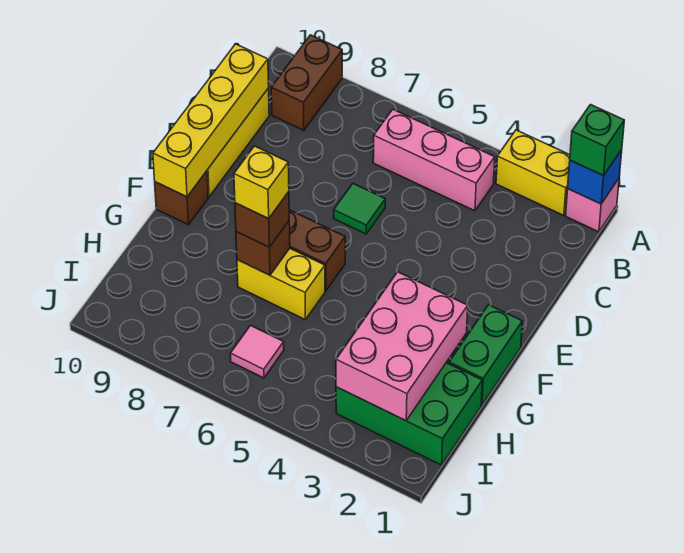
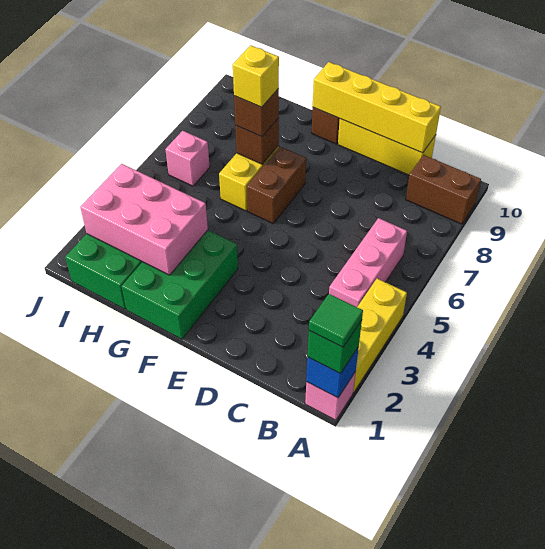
yellow 1x2 brick [496,130,570,215] -> yellow 1x3 brick [353,279,407,393]
green 1x1 tile [334,184,385,234] -> green 1x1 tile moved to [309,294,363,347]
green 1x2 brick [449,305,522,405] -> green 2x3 brick [122,230,238,339]
pink 1x1 tile [230,325,284,378] -> pink 1x1 brick [165,131,210,186]

